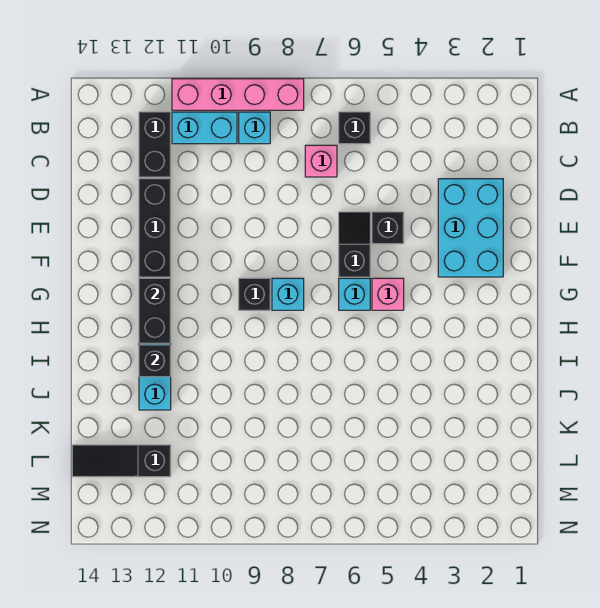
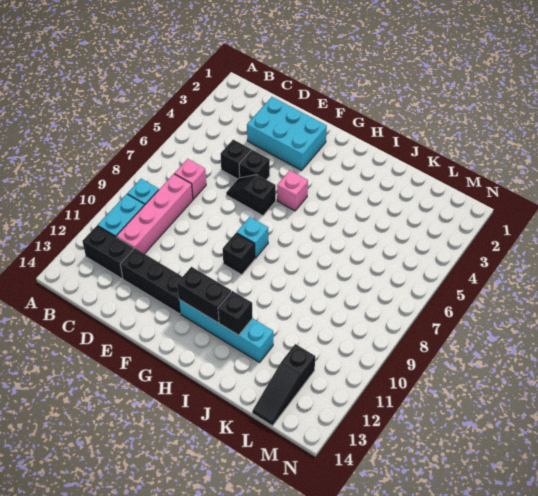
pink 1x4 brick [172,79,304,110] -> pink 1x4 brick moved to [116,174,193,254]
black 1x1 brick [339,112,370,144] -> black 1x1 brick moved to [221,140,251,179]
cyan 1x1 brick [339,278,370,310] -> none

